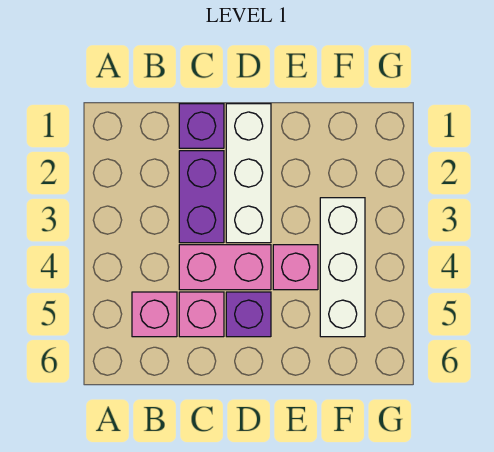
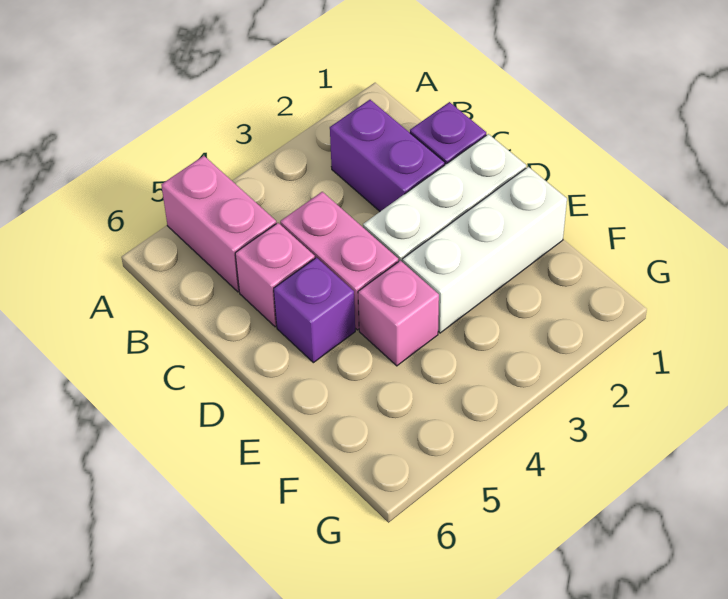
pink 1x1 brick [132,292,177,337] -> pink 1x2 brick [161,156,276,292]
purple 1x2 brick [179,151,224,243] -> purple 1x2 brick turned to [330,100,445,211]
white 1x3 brick [320,198,365,337] -> white 1x3 brick moved to [403,167,567,333]

